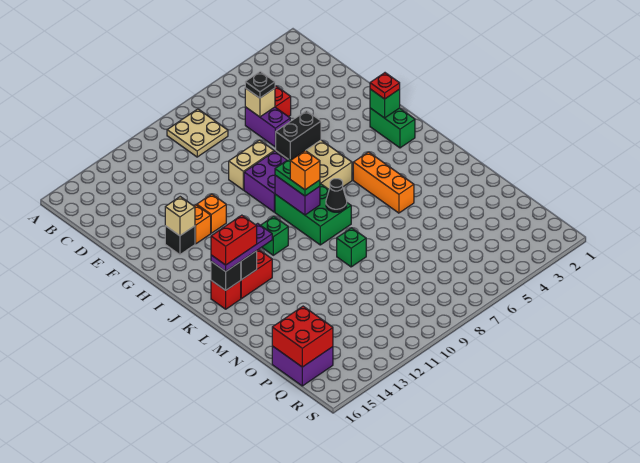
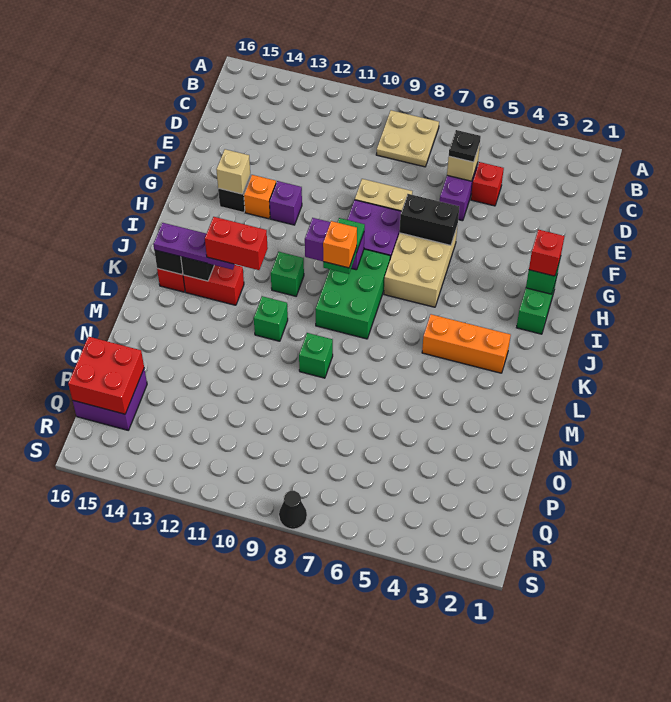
orange 1x1 brick [197,194,226,233] -> purple 1x1 brick [269,181,302,225]
red 1x1 plate [370,73,400,99] -> red 1x1 brick [529,230,564,276]
purple 1x2 brick [275,175,320,215] -> purple 1x2 brick turned to [305,218,364,270]
orange 1x3 brick [353,152,414,213] -> orange 1x3 brick turned to [422,314,511,373]
black 1x1 cone [326,179,347,212] -> black 1x1 cone moved to [279,491,307,529]
red 1x2 brick [211,215,257,265] -> red 1x2 brick moved to [205,217,268,270]
none -> green 1x1 brick [254,296,288,341]

